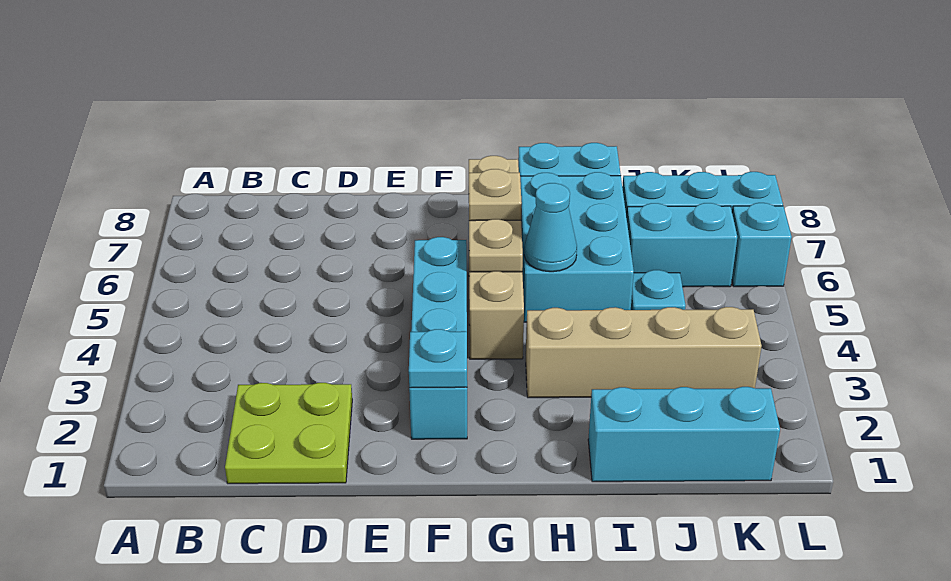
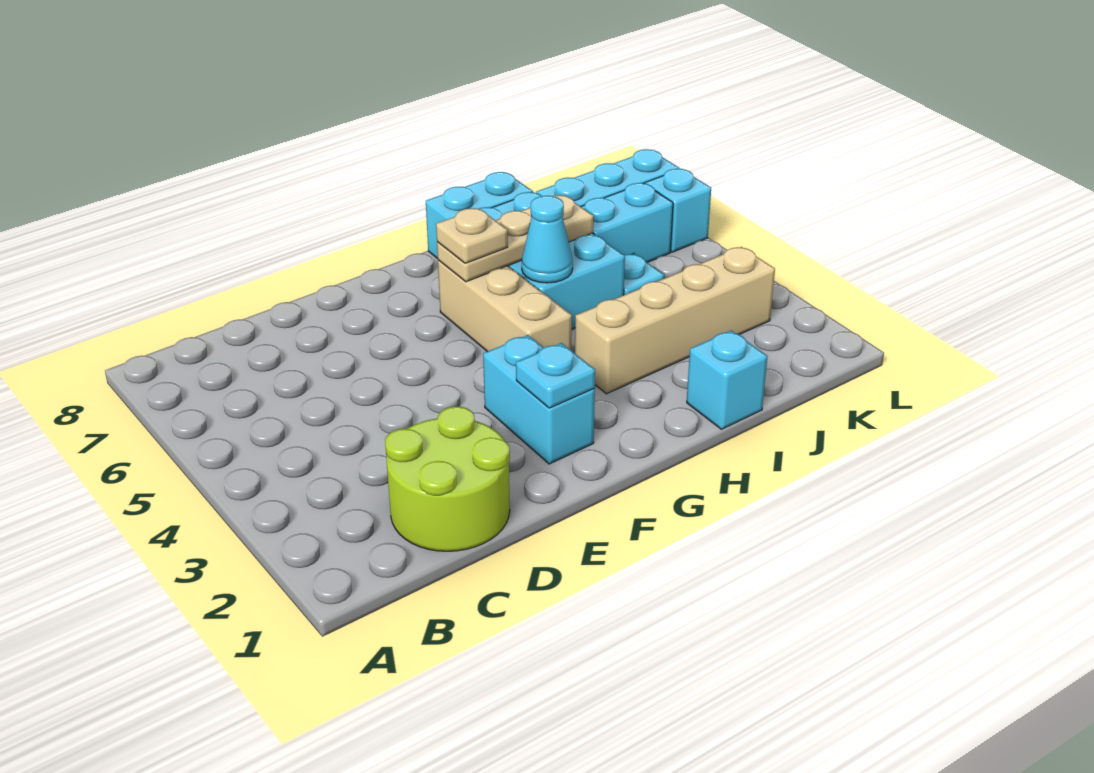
lime 2x2 plate [225,383,352,484] -> lime 2x2 round brick [385,407,510,551]
cyan 1x4 brick [409,237,467,439] -> cyan 1x2 brick [483,335,595,464]
tan 1x3 plate [469,156,523,272] -> tan 1x3 plate turned to [437,195,593,282]
cyan 1x3 brick [588,387,780,482] -> cyan 1x1 brick [687,330,768,429]

